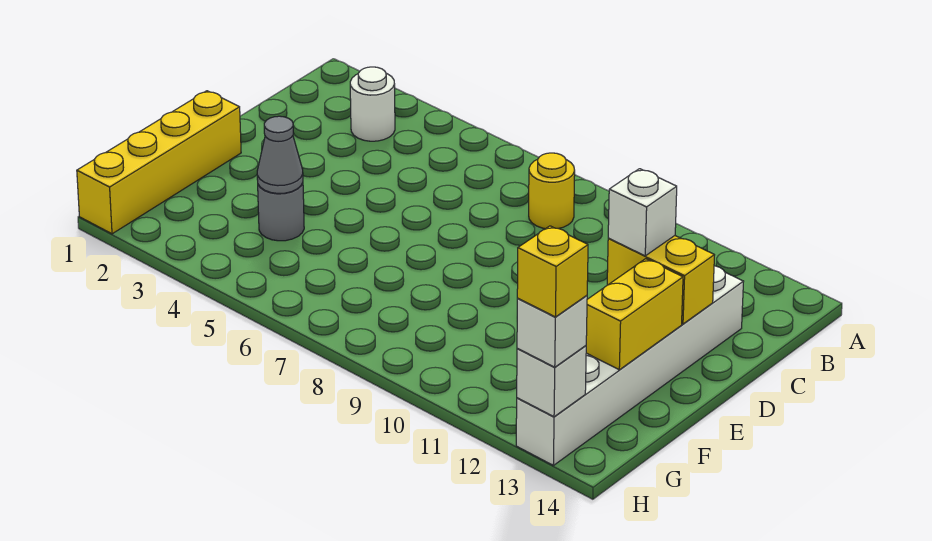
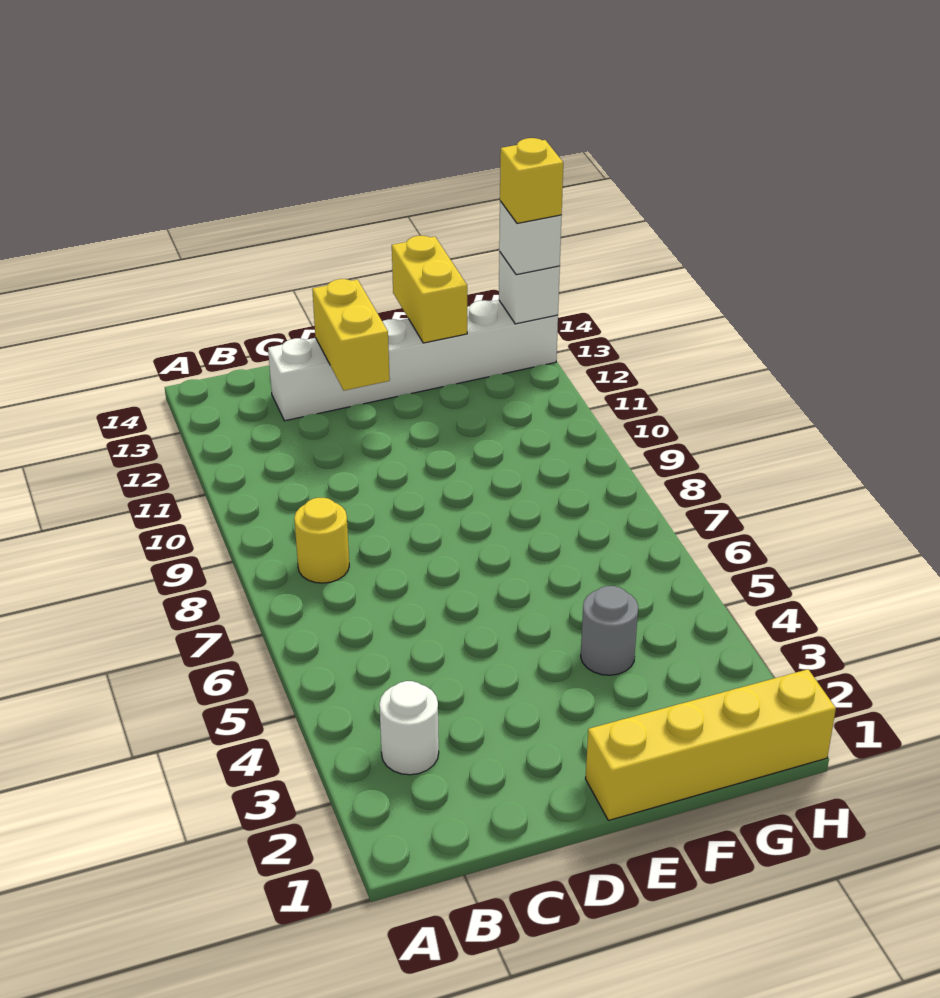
white 1x1 brick [608,169,677,256] -> none
yellow 1x2 brick [586,259,683,370] -> yellow 1x2 brick turned to [392,236,467,343]
grey 1x1 cone [257,116,303,193] -> none

